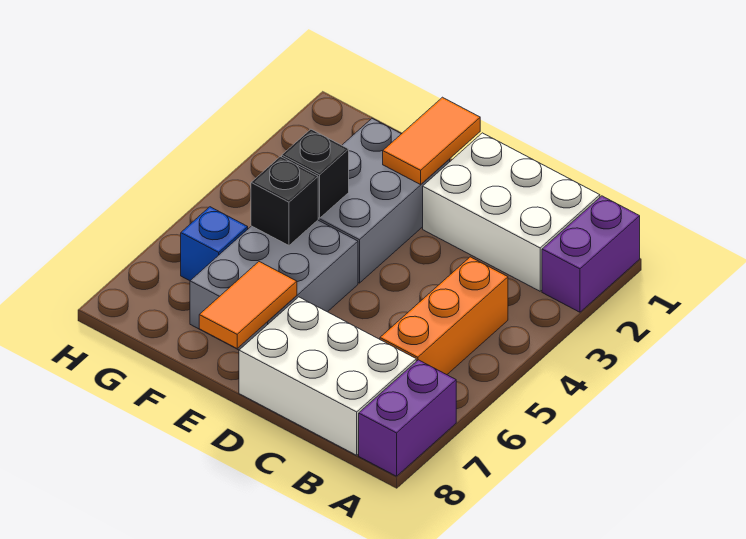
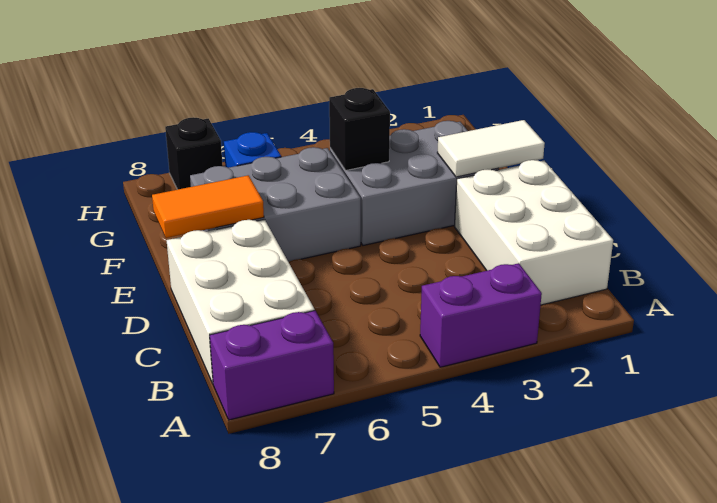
purple 1x2 brick [542,196,640,312] -> purple 1x2 brick moved to [420,263,542,367]
orange 1x3 brick [380,257,508,375] -> none
orange 1x2 tile [383,97,480,185] -> white 1x2 tile [437,120,545,177]
black 1x1 brick [251,157,318,245] -> black 1x1 brick moved to [165,117,223,190]

